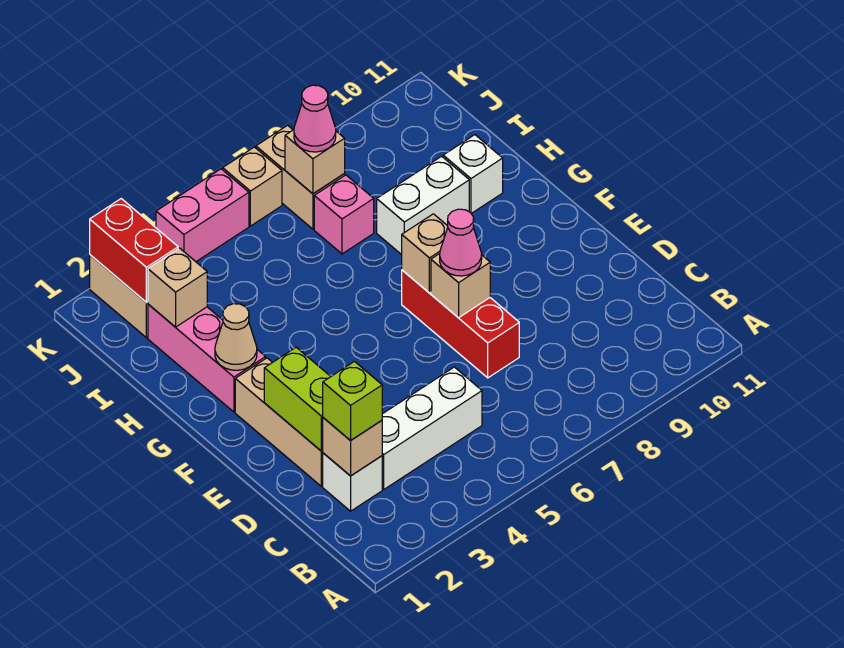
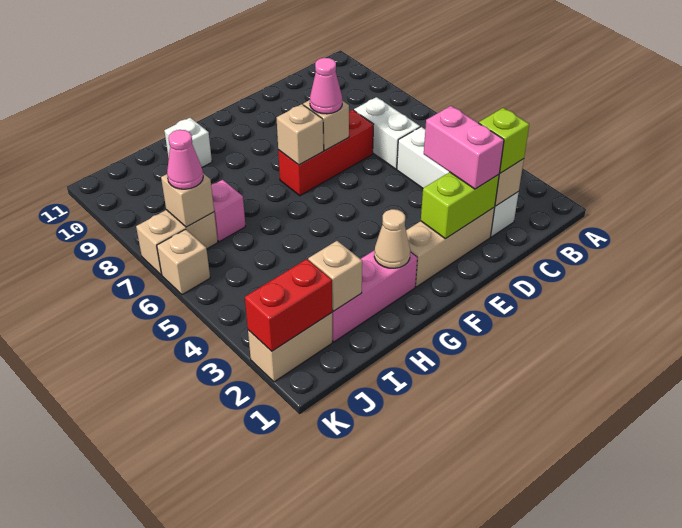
white 1x2 brick [377,156,469,255] -> white 1x2 brick moved to [354,97,420,169]
pink 1x2 brick [156,169,249,262] -> pink 1x2 brick moved to [424,106,504,189]

